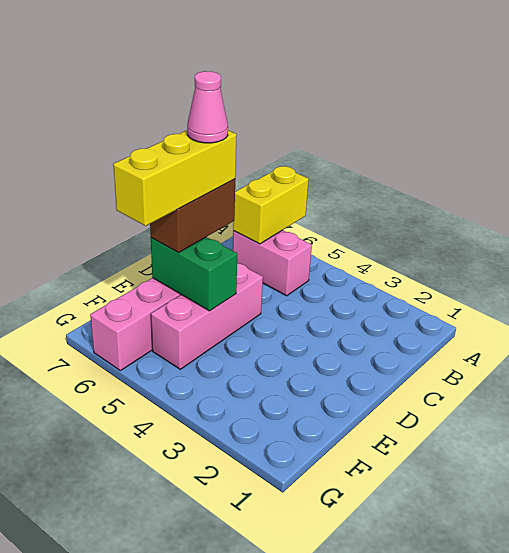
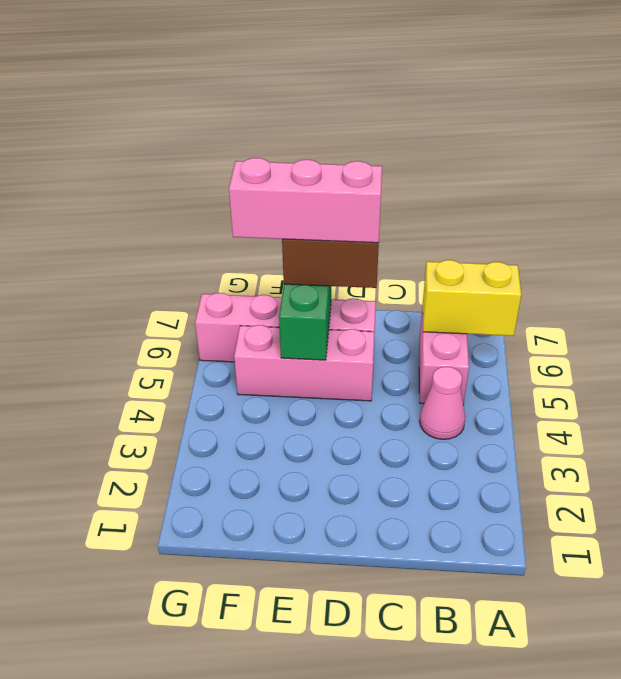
yellow 1x3 brick [113,130,237,226] -> pink 1x3 brick [229,158,382,243]
pink 1x1 cone [187,71,228,143] -> pink 1x1 cone moved to [420,367,465,439]

